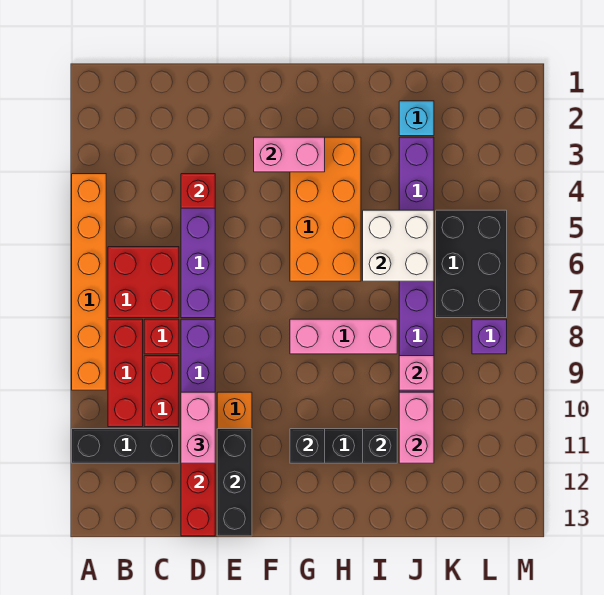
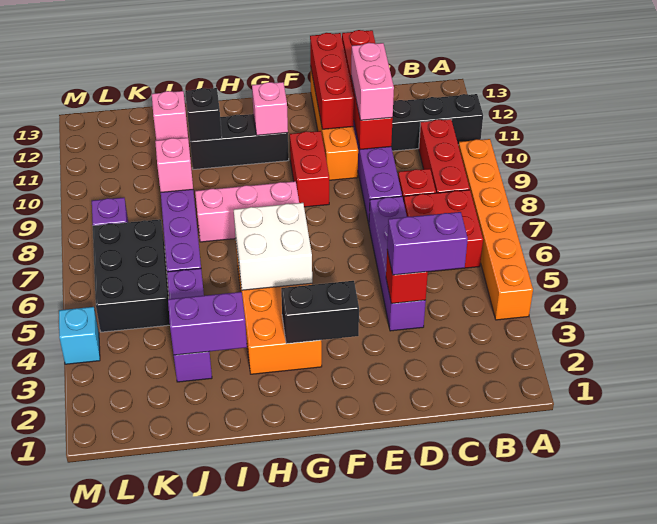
none -> purple 1x2 brick [387,212,468,275]
red 1x2 brick [144,356,179,427] -> red 1x2 brick moved to [290,131,329,207]
black 1x3 brick [217,429,252,536] -> red 1x3 brick [310,33,354,129]
pink 1x2 brick [254,137,325,172] -> black 1x2 brick [281,281,359,344]
black 1x1 brick [290,429,325,463] -> pink 1x1 brick [252,82,288,135]
none -> purple 1x2 brick [168,292,247,355]
white 2x2 brick [363,210,434,281] -> white 2x2 brick moved to [234,203,312,290]
cyan 1x1 brick [399,101,434,136] -> cyan 1x1 brick moved to [59,307,100,364]
pink 1x2 brick [399,392,434,463] -> pink 1x1 brick [152,91,188,140]

